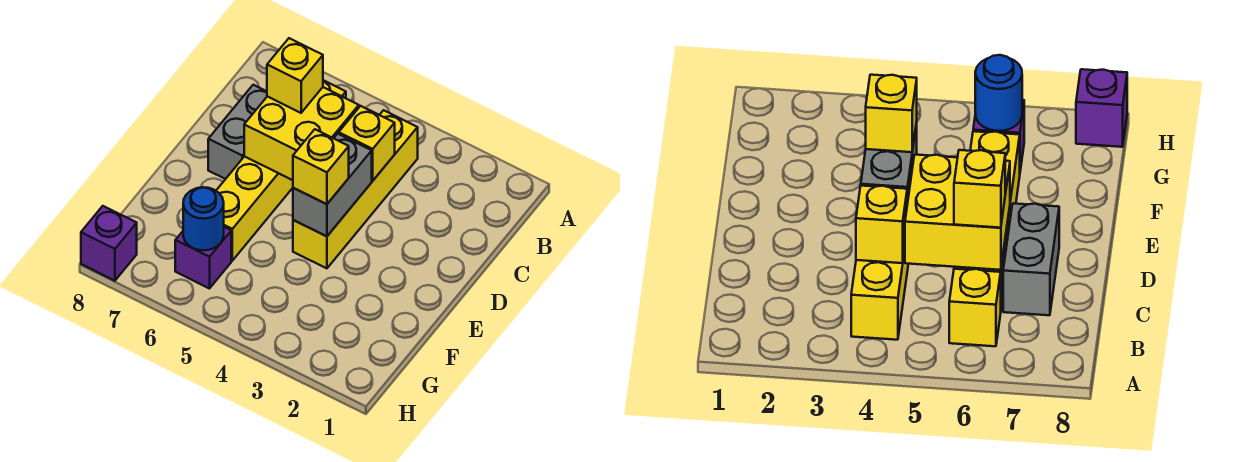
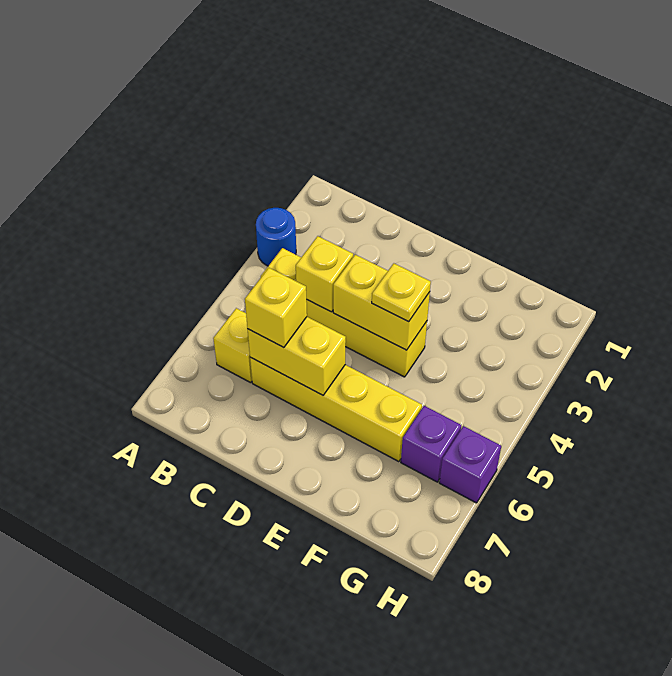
yellow 2x2 brick [244,87,359,180] -> yellow 1x2 brick [248,317,346,395]
grey 1x2 brick [208,85,267,179] -> none
grey 1x2 brick [293,134,372,236] -> yellow 1x2 brick [333,255,430,350]
yellow 1x1 brick [293,129,349,204] -> yellow 1x1 plate [372,264,431,322]
blue 1x1 round brick [183,187,224,250] -> blue 1x1 round brick moved to [256,208,296,266]
purple 1x1 brick [81,206,137,281] -> purple 1x1 brick moved to [439,426,501,503]

